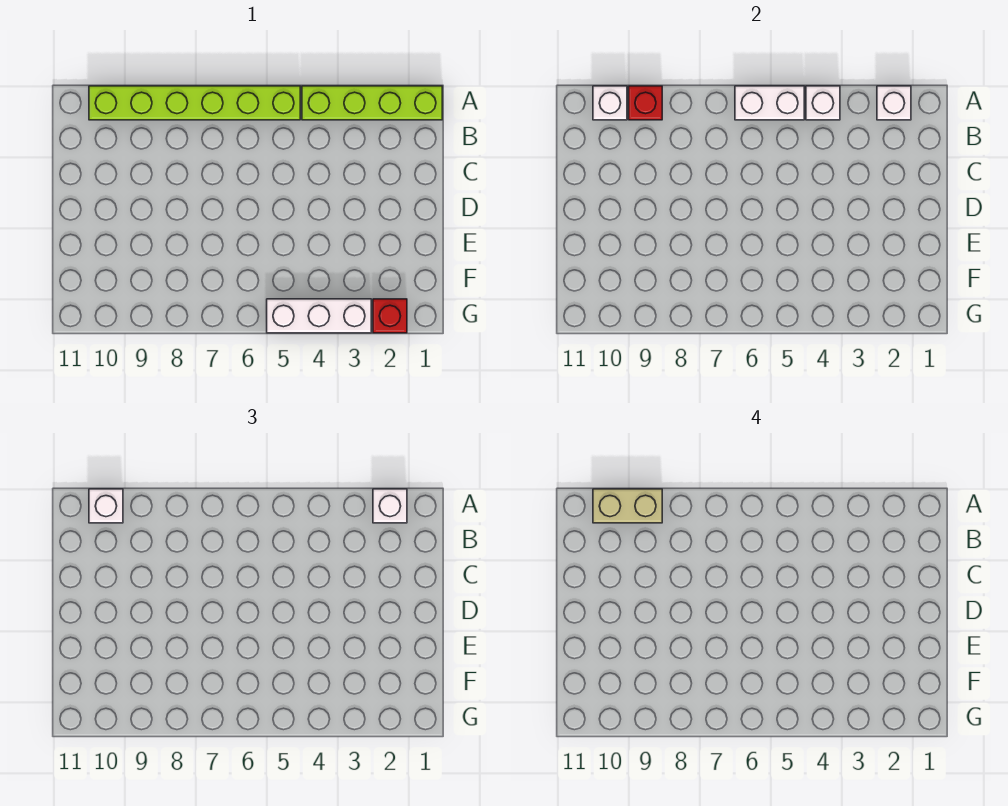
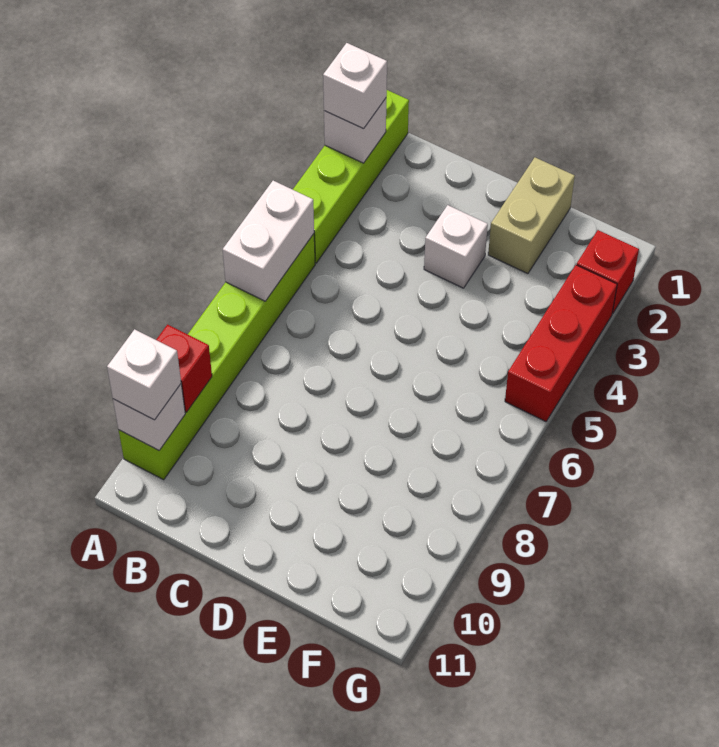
white 1x1 brick [806,86,840,120] -> white 1x1 brick moved to [424,205,488,288]
tan 1x2 brick [593,489,662,523] -> tan 1x2 brick moved to [488,158,575,274]
white 1x3 brick [267,299,371,333] -> red 1x3 brick [505,265,617,422]

